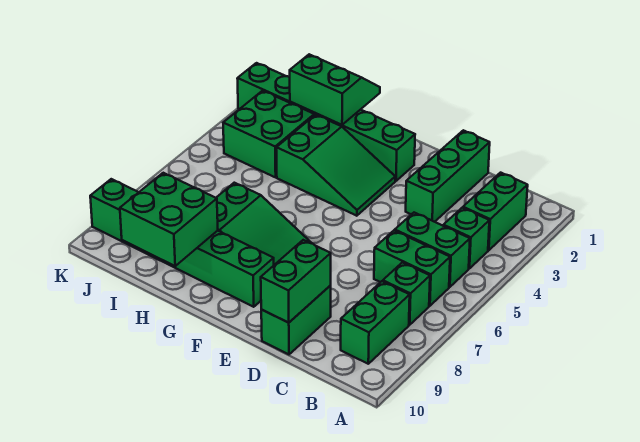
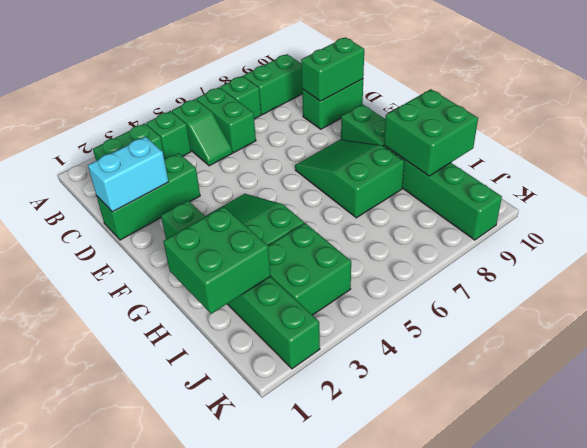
green 1x2 brick [395,213,470,287] -> green 1x2 slope [172,99,232,166]
none -> cyan 1x2 brick [88,137,168,212]
green 2x2 slope [290,54,380,125] -> green 2x2 brick [163,207,271,314]

